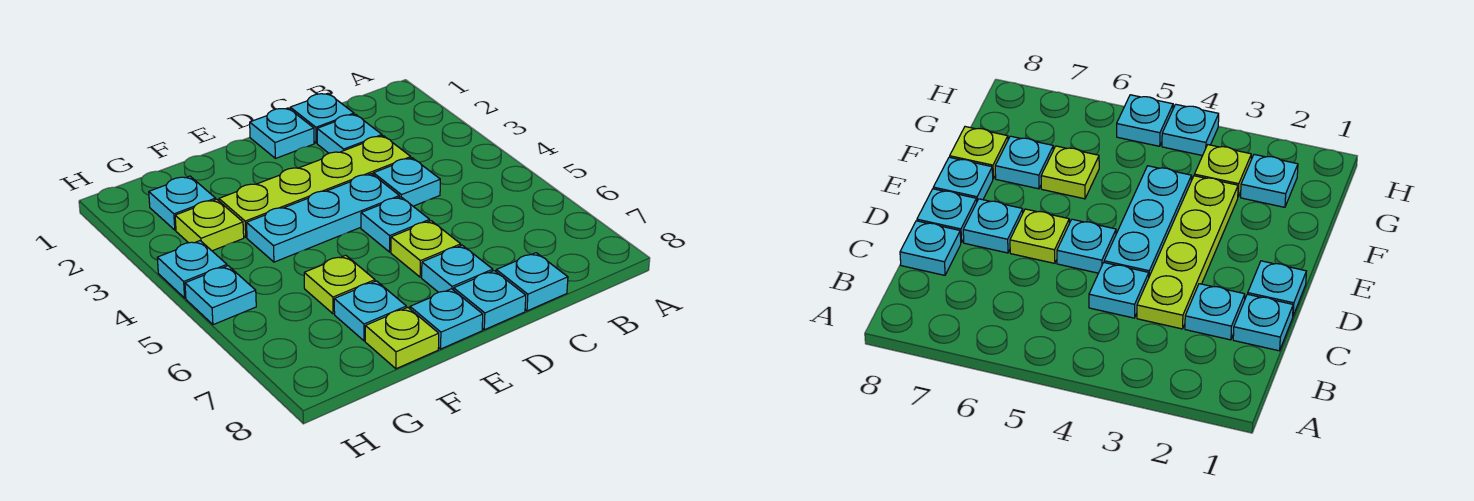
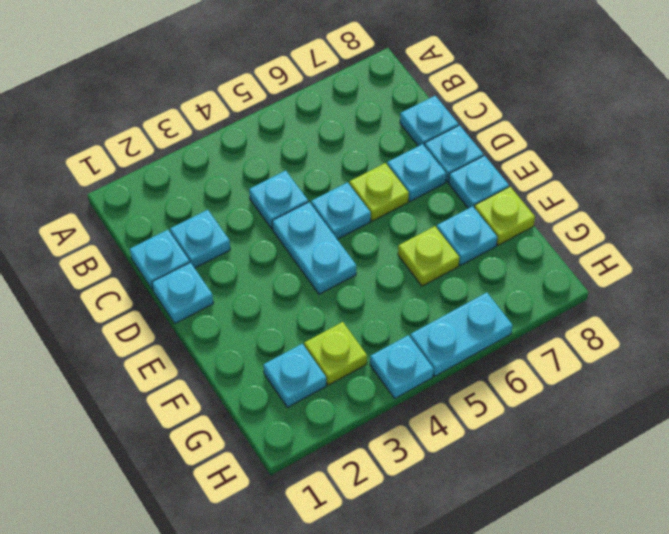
lime 1x4 plate [219,136,411,237] -> none
cyan 1x3 plate [247,174,399,262] -> cyan 1x2 plate [272,202,356,294]
cyan 1x1 plate [185,266,256,325] -> cyan 1x2 plate [410,293,513,376]

